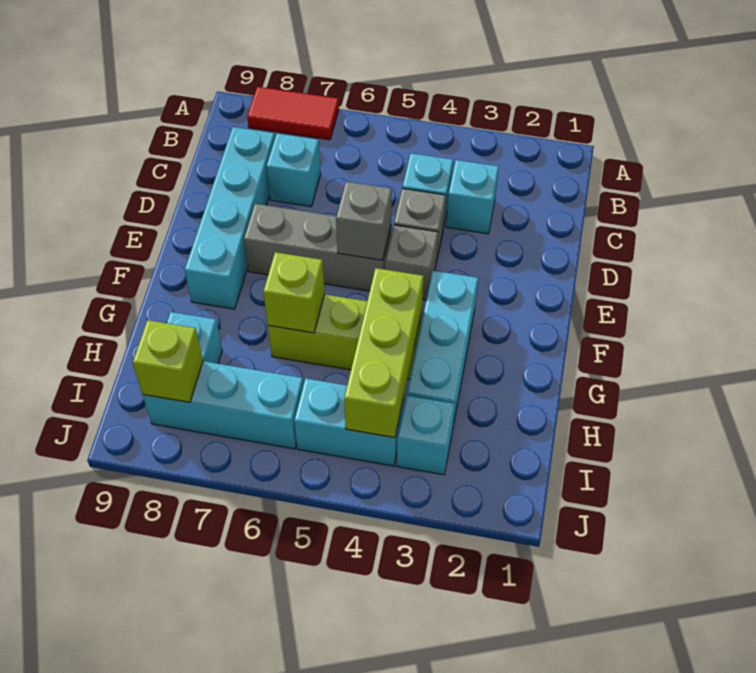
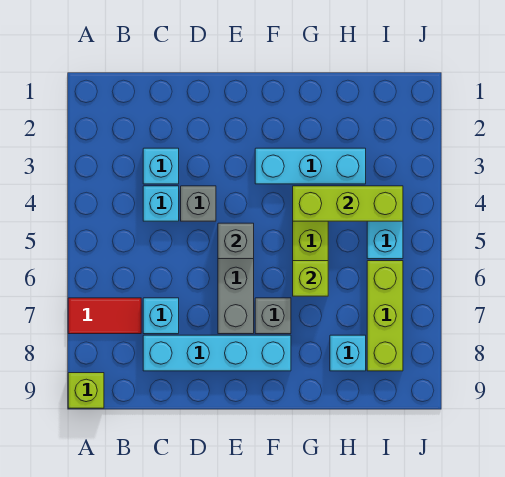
red 1x2 tile [247,87,339,140] -> red 1x2 tile turned to [68,298,141,334]
grey 1x1 brick [385,225,438,300] -> grey 1x1 brick moved to [255,298,291,334]
cyan 1x1 brick [397,395,455,475] -> none
cyan 1x3 brick [143,361,303,449] -> lime 1x3 brick [367,261,403,371]
lime 1x1 brick [133,320,203,402] -> lime 1x1 brick moved to [68,373,104,408]

